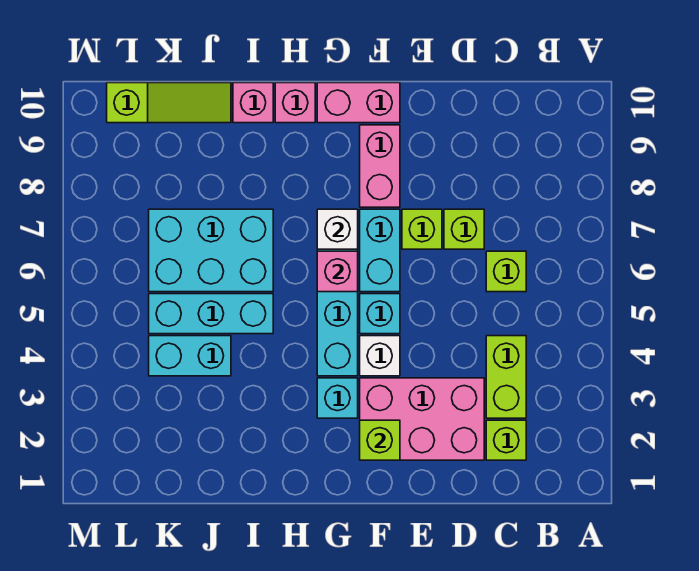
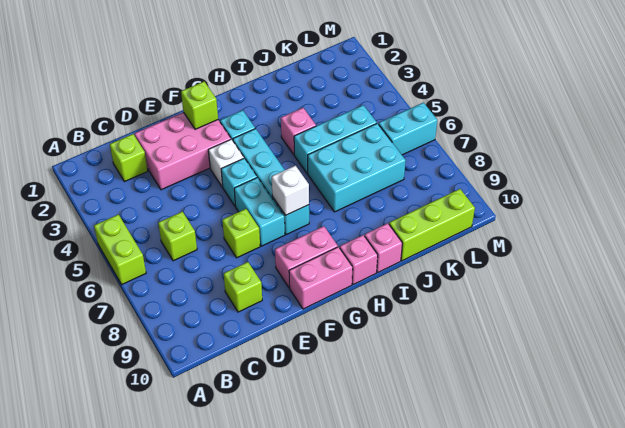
lime 1x2 brick [486,336,526,418] -> lime 1x2 brick moved to [94,215,146,284]
lime 1x1 brick [444,209,484,249] -> lime 1x1 brick moved to [224,262,262,312]
pink 1x2 brick [360,125,400,207] -> pink 1x2 brick turned to [275,226,338,288]
pink 1x1 brick [317,251,358,292] -> pink 1x1 brick moved to [281,108,316,154]
cyan 1x2 brick [149,336,231,376] -> cyan 1x2 brick moved to [379,103,437,155]
lime 1x3 slope [107,83,231,123] -> lime 1x3 brick [389,189,475,261]

